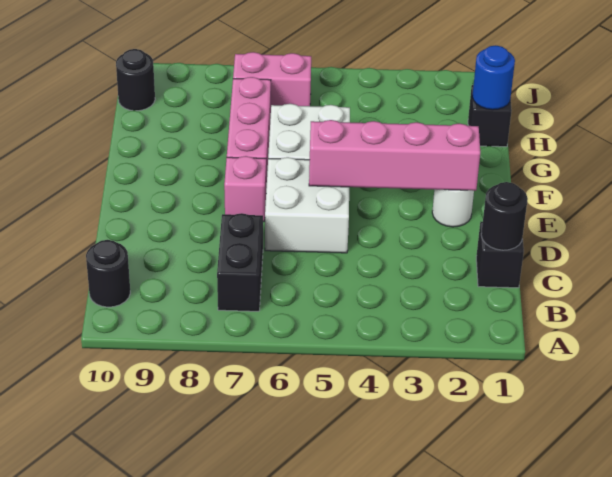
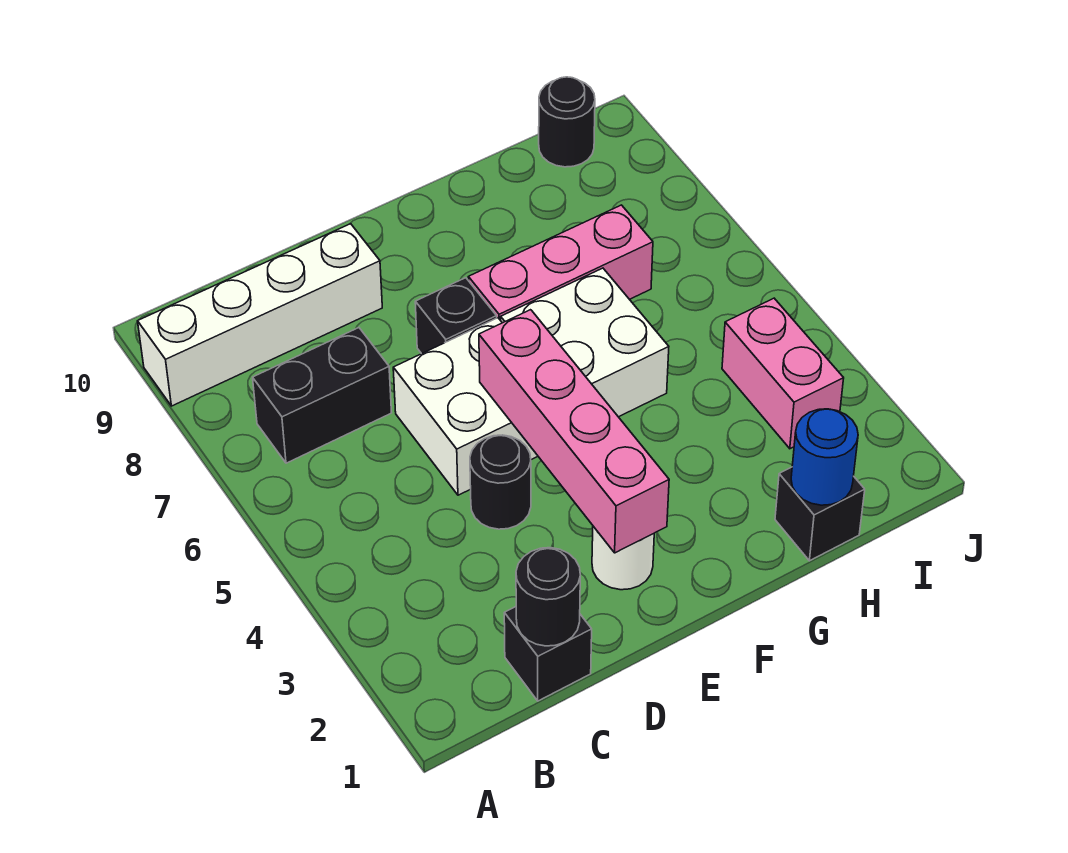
none -> white 1x4 brick [138,224,382,406]
black 1x1 round brick [86,240,130,307] -> black 1x1 round brick moved to [470,435,531,529]
pink 1x1 brick [224,156,266,222] -> black 1x1 brick [415,278,497,354]
pink 1x2 brick [233,52,311,106] -> pink 1x2 brick moved to [722,298,844,449]

